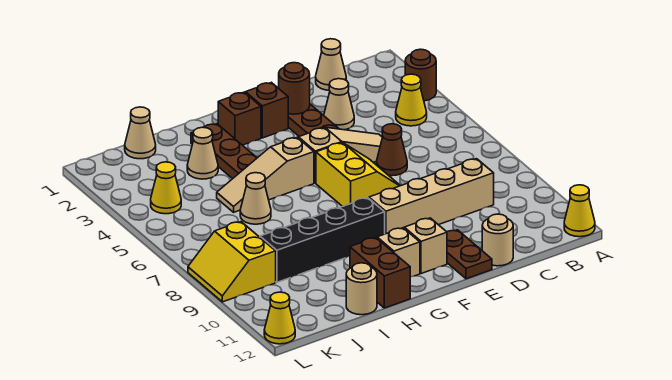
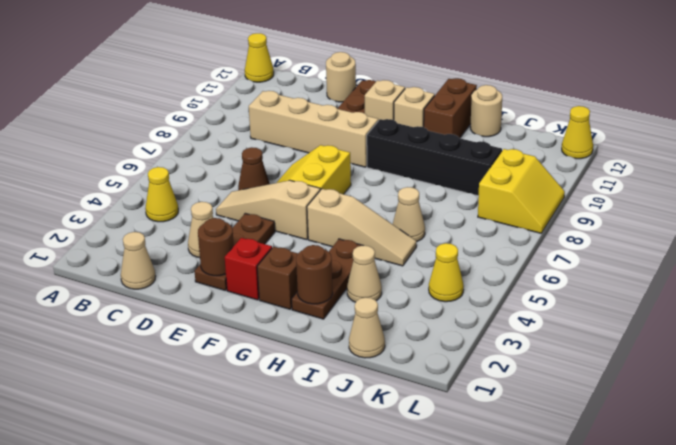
brown 1x1 round brick [405,49,436,101] -> brown 1x1 round brick moved to [296,245,333,304]
brown 1x1 brick [245,82,288,138] -> red 1x1 brick [225,238,272,300]

